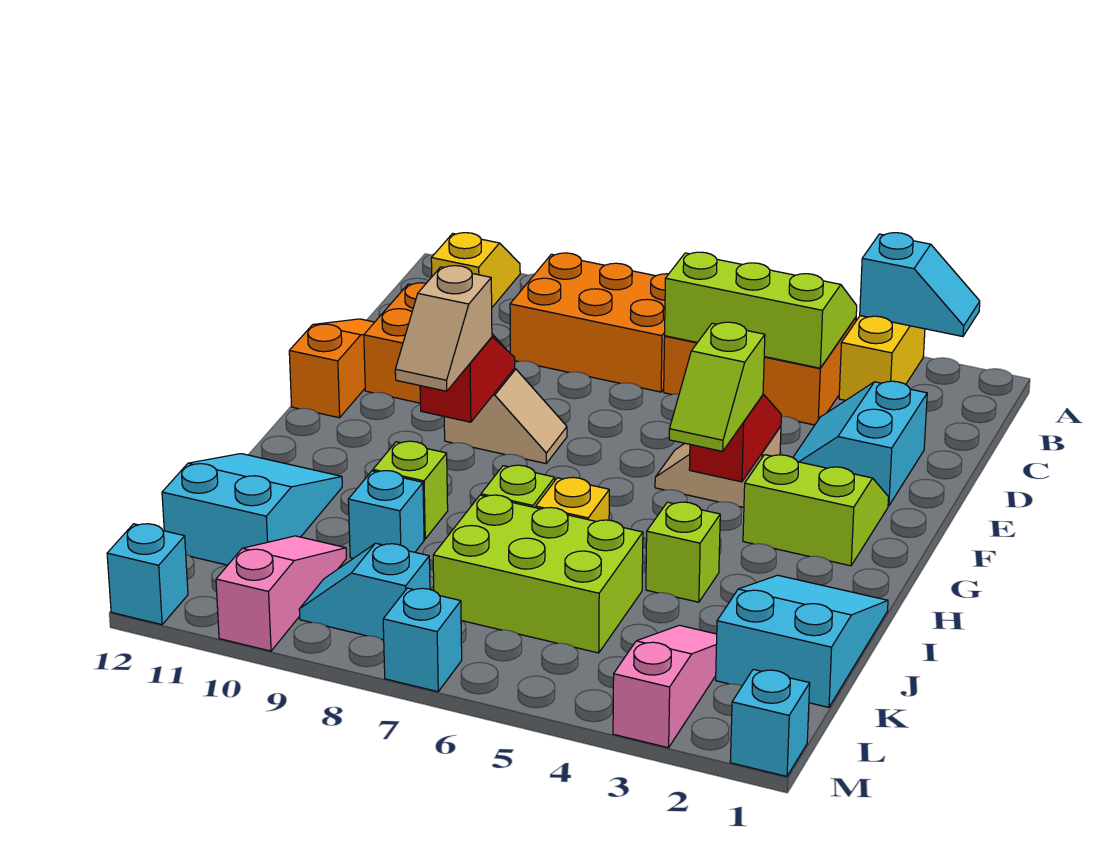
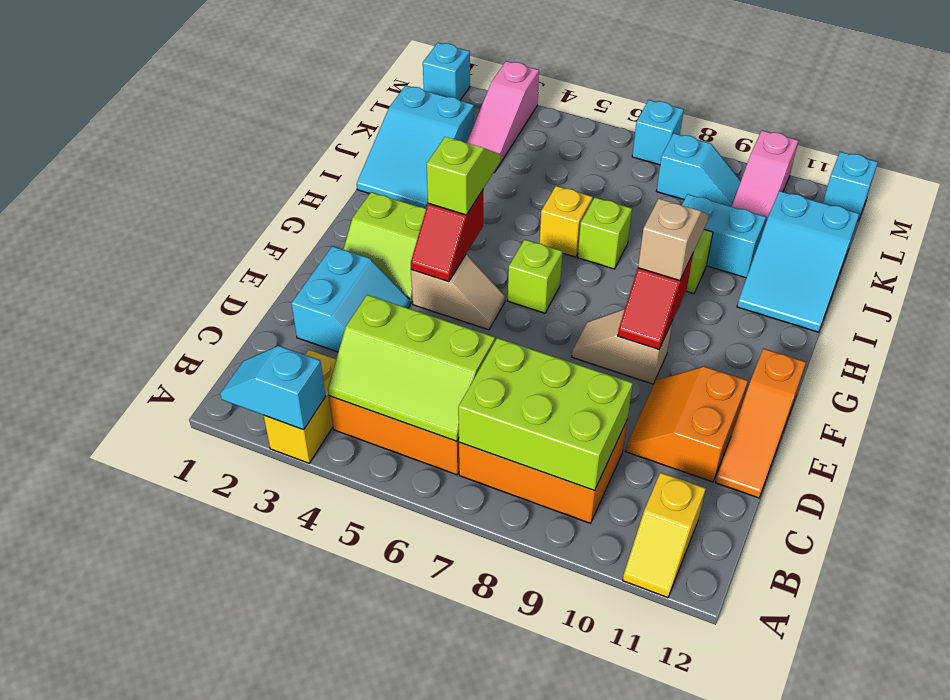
lime 1x1 brick [646,502,720,602] -> lime 1x1 brick moved to [508,240,563,313]
lime 2x3 brick [433,495,643,653] -> lime 2x3 brick moved to [458,338,633,491]
cyan 1x1 brick [348,471,424,558] -> cyan 1x2 brick [682,194,766,278]

